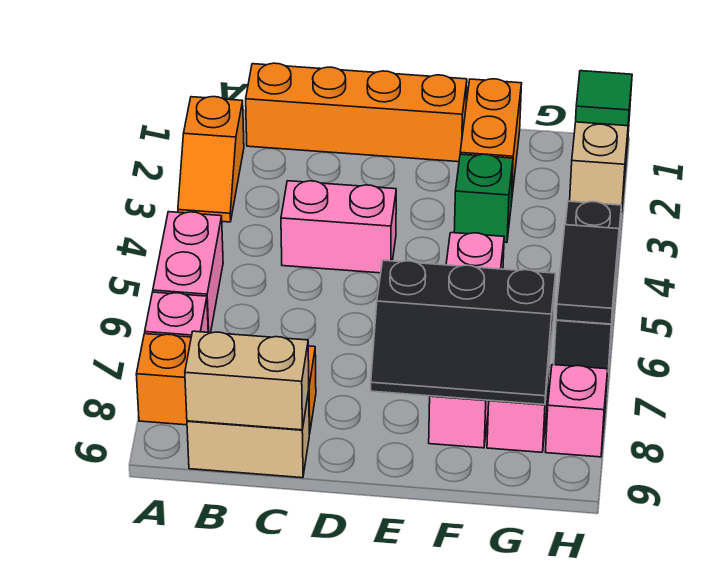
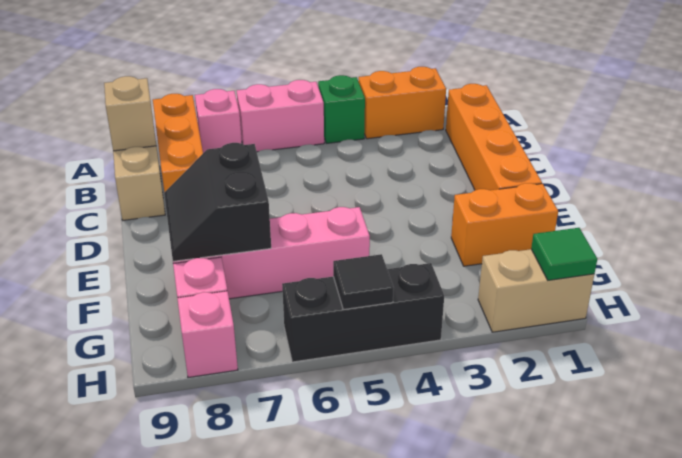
orange 1x2 slope [178,97,244,222] -> orange 1x2 brick [358,67,446,139]
tan 1x2 brick [185,331,309,430] -> tan 1x1 brick [104,76,156,151]
pink 1x2 brick [281,181,396,273] -> none
black 2x3 slope [371,260,556,405] -> black 2x2 slope [164,143,271,261]
green 1x1 brick [454,154,513,243] -> green 1x1 brick moved to [318,75,365,143]
black 1x2 tile [556,225,619,324] -> black 1x1 tile [333,254,394,310]

